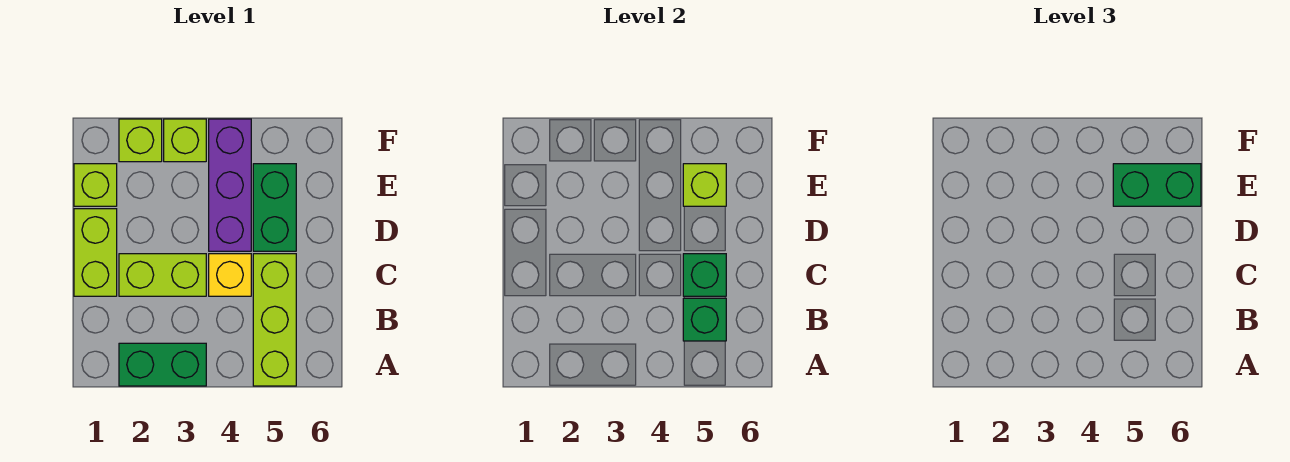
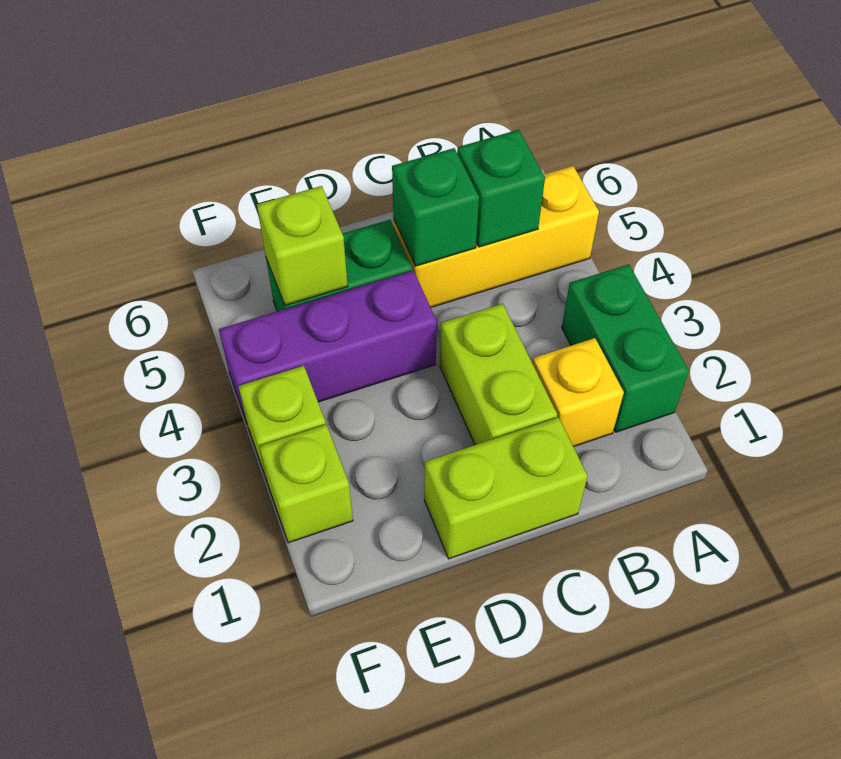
lime 1x3 brick [253,254,296,386] -> yellow 1x3 brick [393,166,599,307]
yellow 1x1 brick [209,254,251,296] -> yellow 1x1 brick moved to [532,338,624,447]
lime 1x1 brick [74,164,117,206] -> none
green 1x2 brick [1113,164,1201,206] -> none

